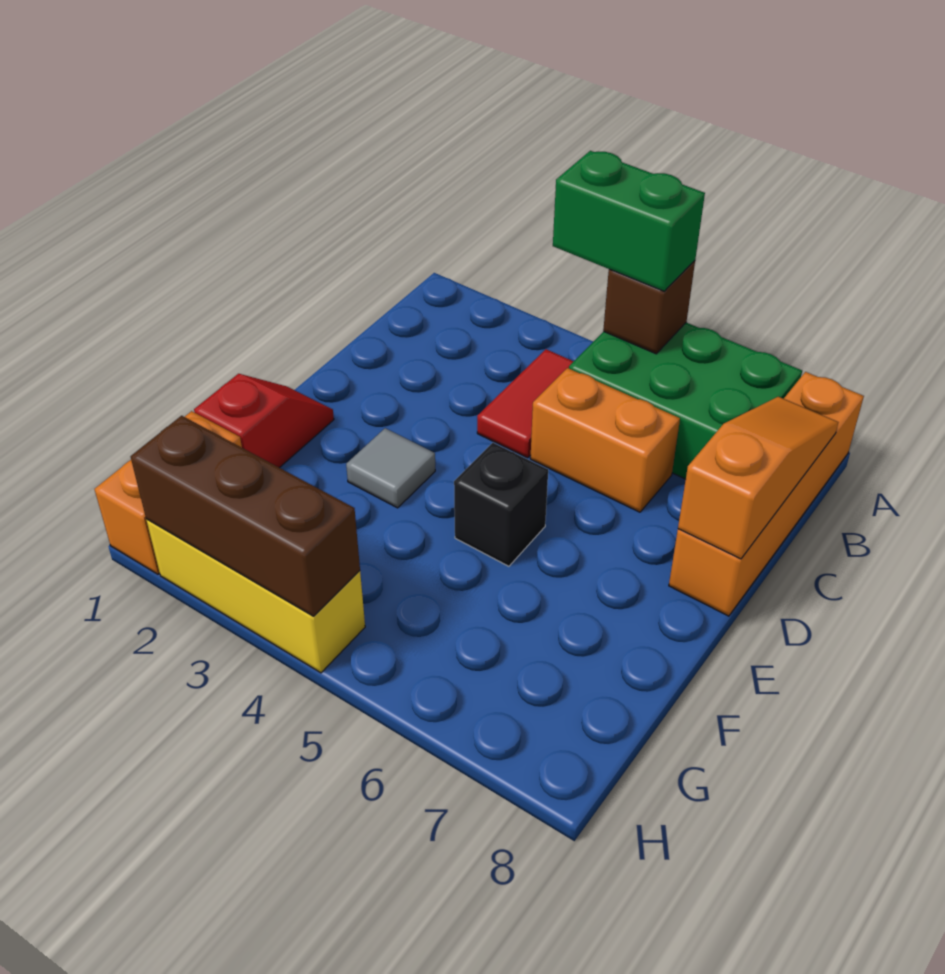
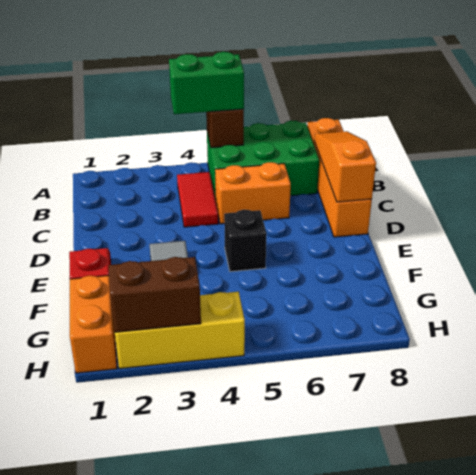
brown 1x3 brick [131,416,360,616] -> brown 1x2 brick [109,257,201,332]

